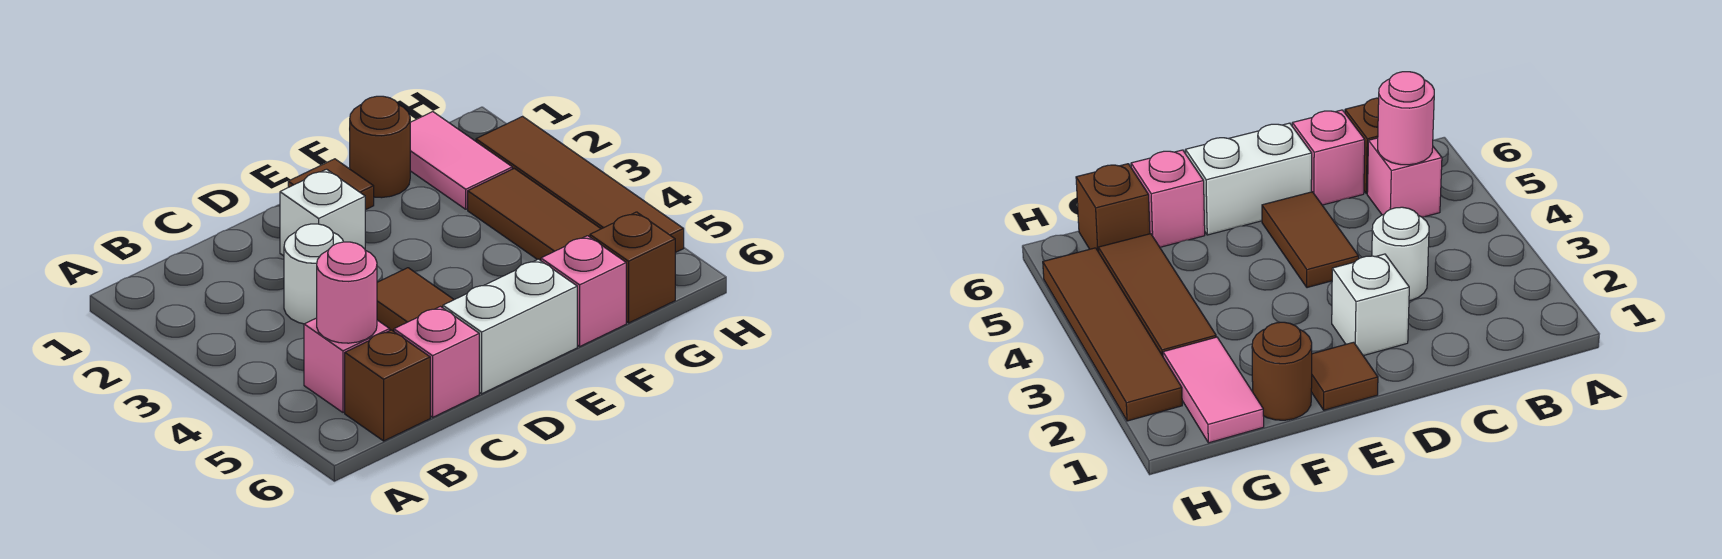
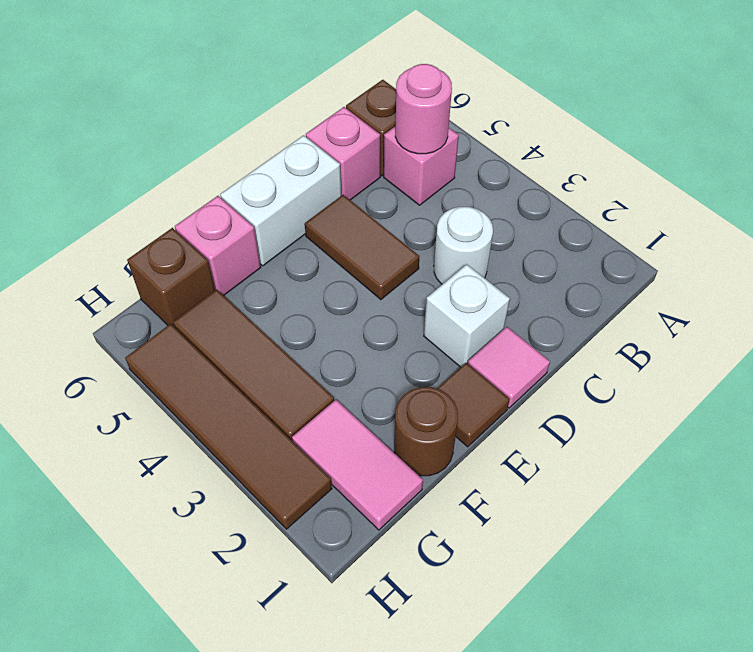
none -> pink 1x1 tile [468,327,550,408]

